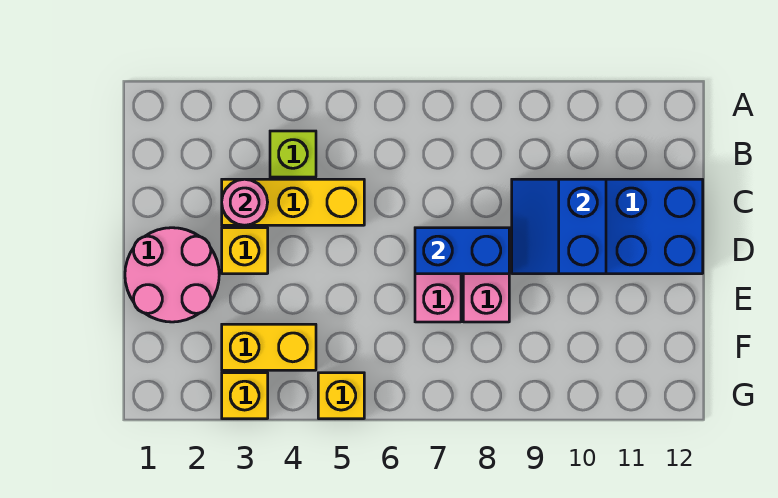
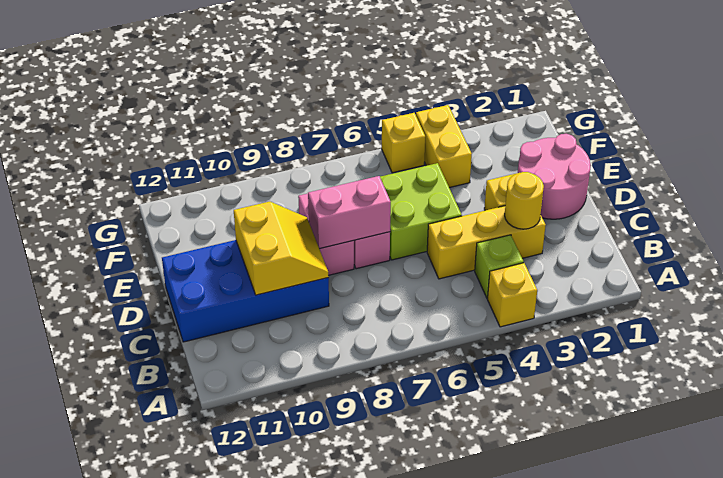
pink 1x1 round brick [222,179,268,225] -> yellow 1x1 round brick [505,172,544,229]
blue 2x2 slope [512,179,606,274] -> yellow 2x2 slope [234,202,329,295]
none -> lime 2x2 brick [380,163,462,260]
blue 1x2 brick [415,228,509,274] -> pink 1x2 brick [308,176,391,249]
yellow 1x2 brick [222,324,316,370] -> yellow 1x2 brick turned to [416,105,472,188]
yellow 1x1 brick [222,373,268,419] -> yellow 1x1 brick moved to [488,263,537,327]

